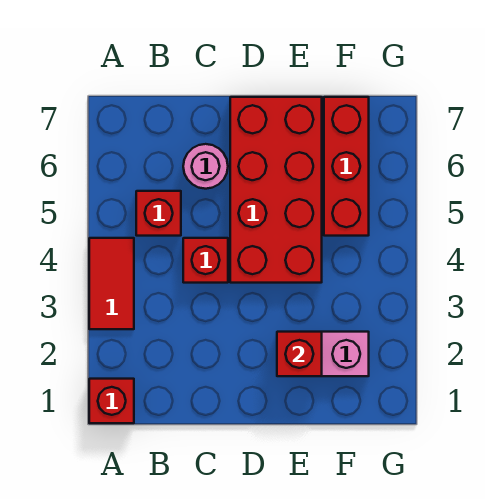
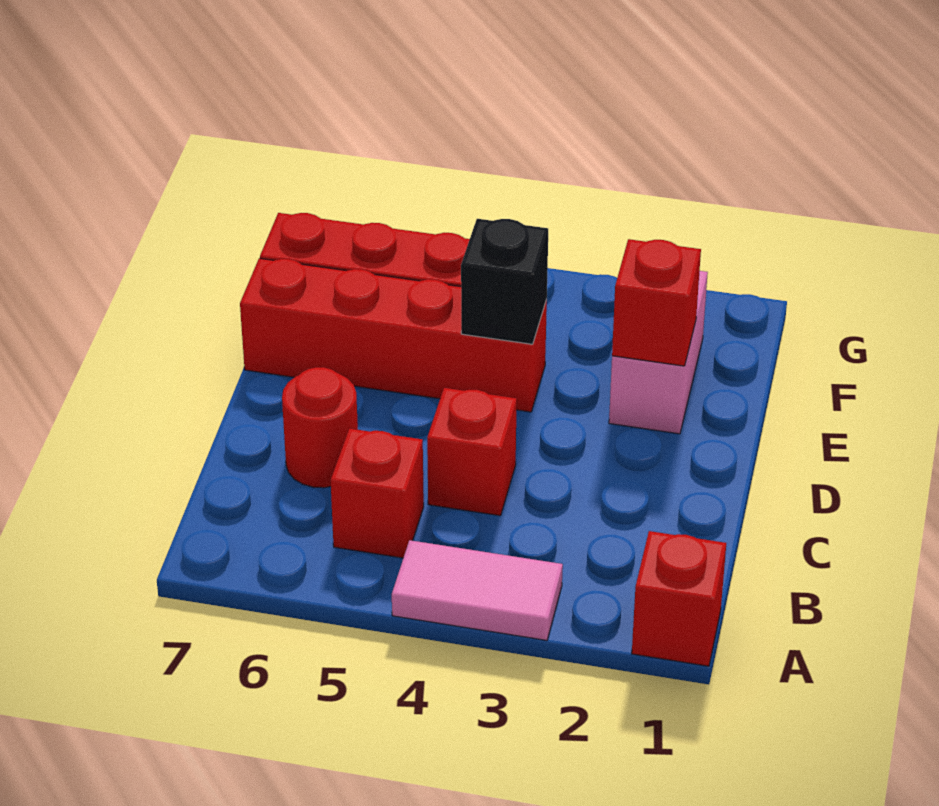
red 1x2 tile [89,238,134,329] -> pink 1x2 tile [392,540,563,640]
pink 1x1 round brick [183,144,228,189] -> red 1x1 round brick [282,367,358,488]
red 2x4 brick [230,97,322,283] -> red 1x4 brick [240,258,547,412]
none -> black 1x1 brick [461,219,548,344]

